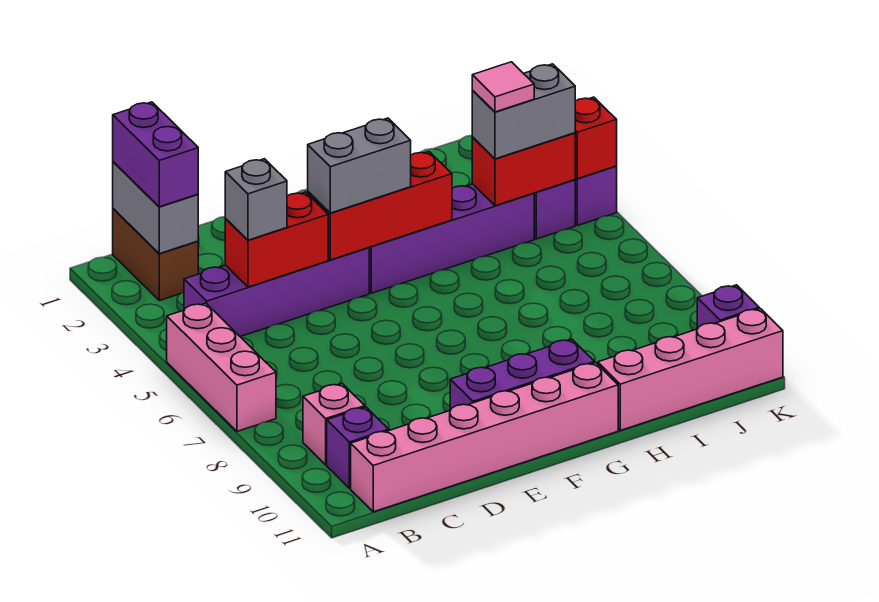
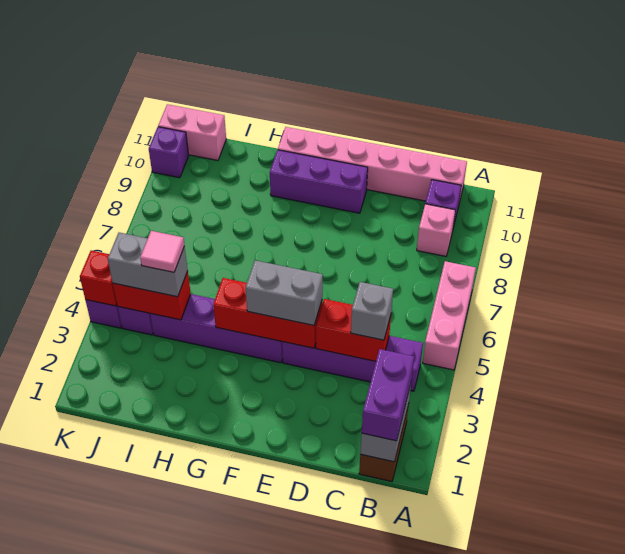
pink 1x4 brick [598,309,783,430] -> pink 1x2 brick [158,104,226,160]

